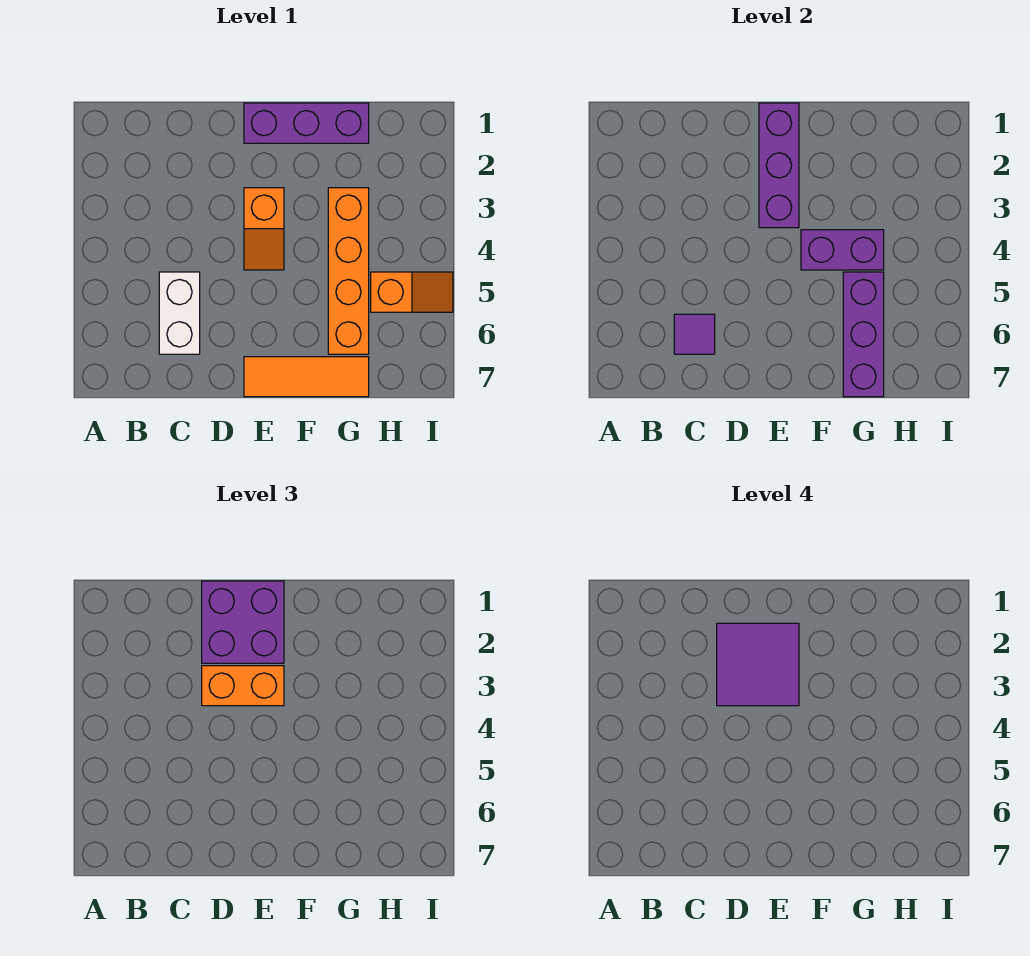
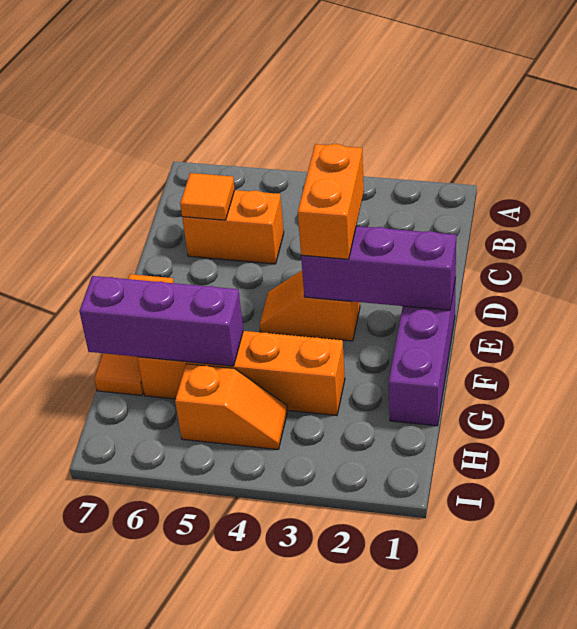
white 1x2 brick [159,272,200,354] -> orange 1x2 brick [182,190,284,264]
purple 1x1 tile [674,314,715,354] -> orange 1x1 tile [180,173,235,220]
purple 2x2 brick [202,581,284,663] -> none
purple 2x2 tile [717,623,799,706] -> none
purple 1x2 brick [801,230,884,270] -> none
orange 1x2 slope [371,272,453,312] -> orange 1x2 slope turned to [175,364,287,450]

